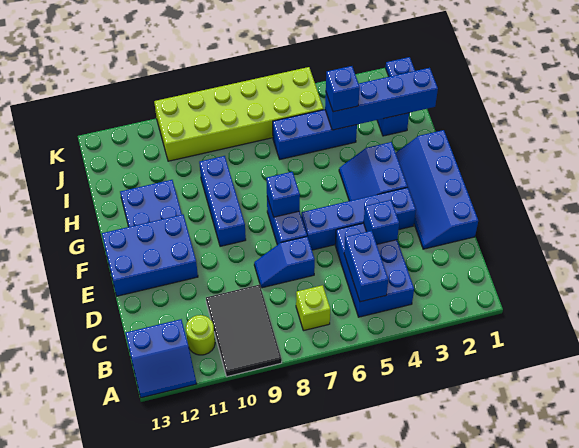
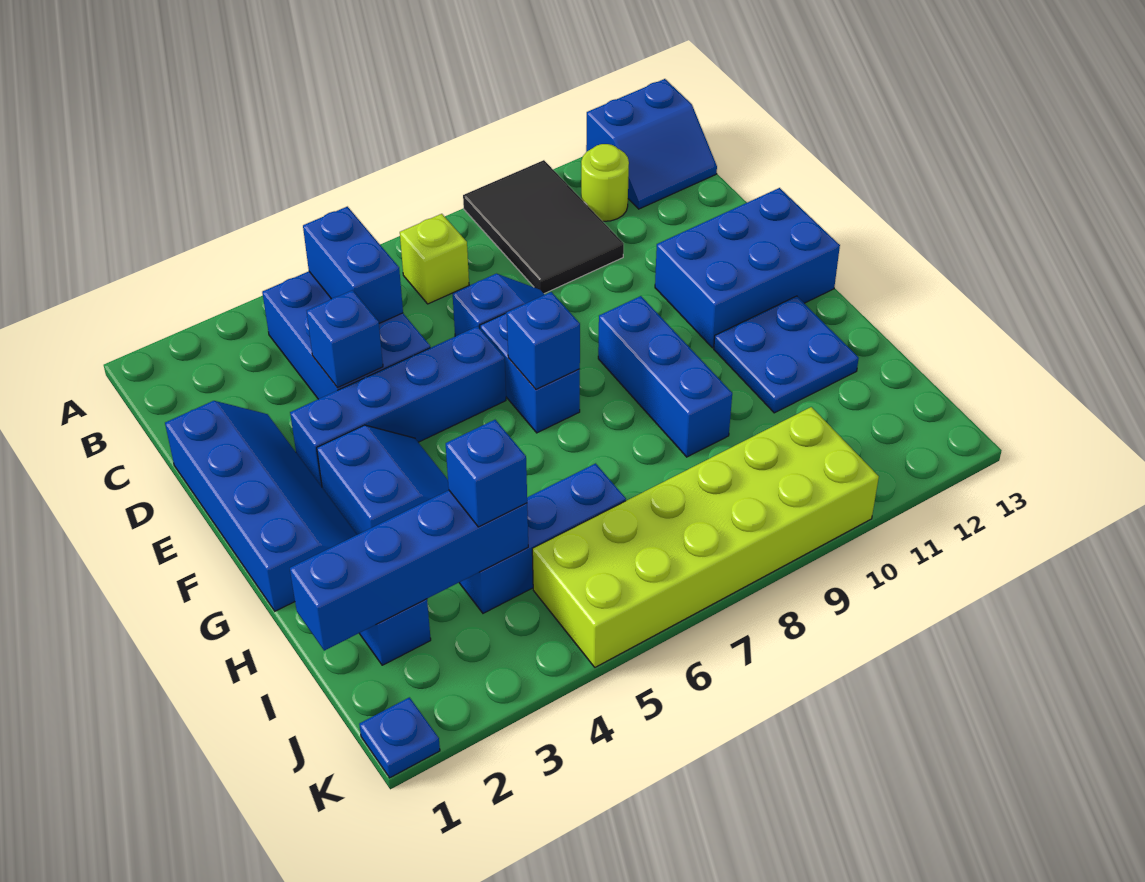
blue 2x2 slope [126,319,197,398] -> blue 2x2 slope turned to [586,79,717,209]

